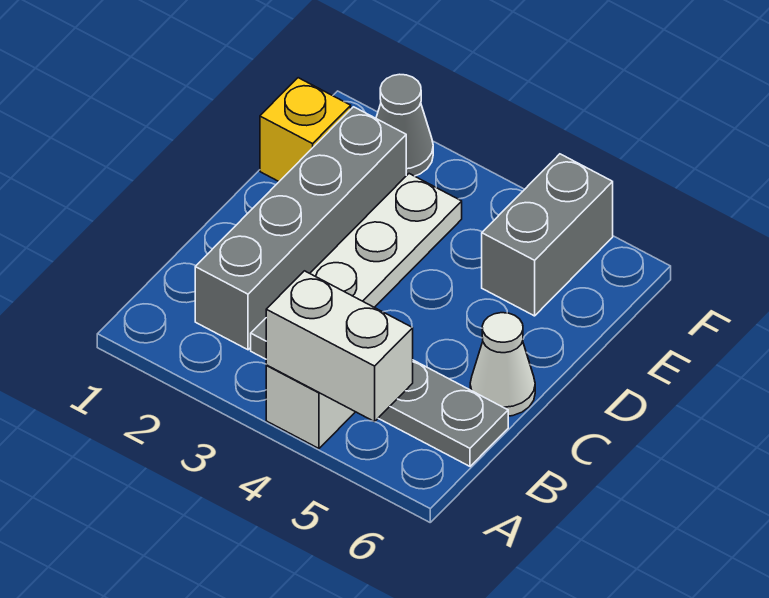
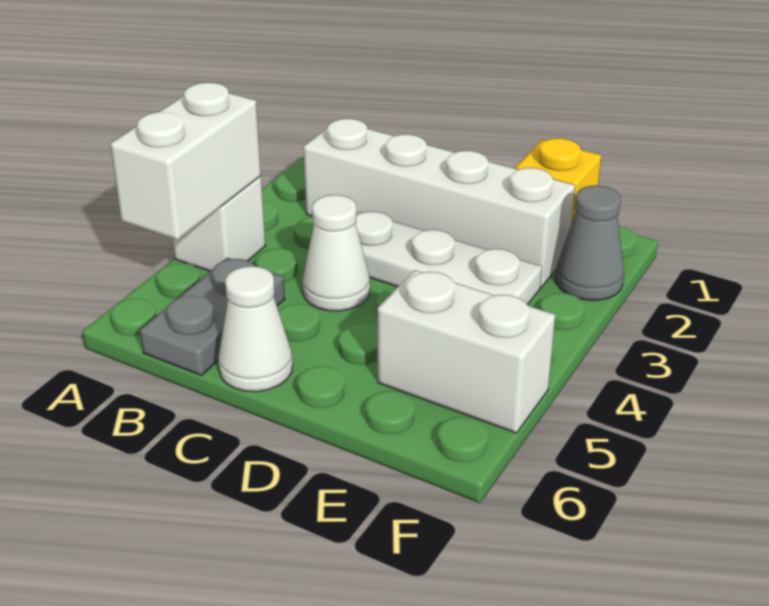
grey 1x4 brick [195,107,406,350] -> white 1x4 brick [304,119,575,287]
grey 1x4 plate [251,318,508,466] -> grey 1x2 plate [140,258,285,376]
none -> white 1x1 cone [302,195,370,311]
grey 1x2 brick [482,154,613,316] -> white 1x2 brick [378,270,555,433]

